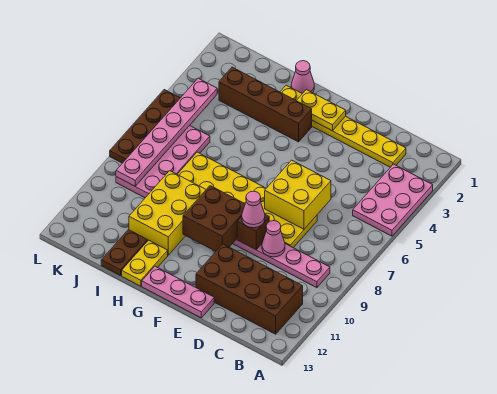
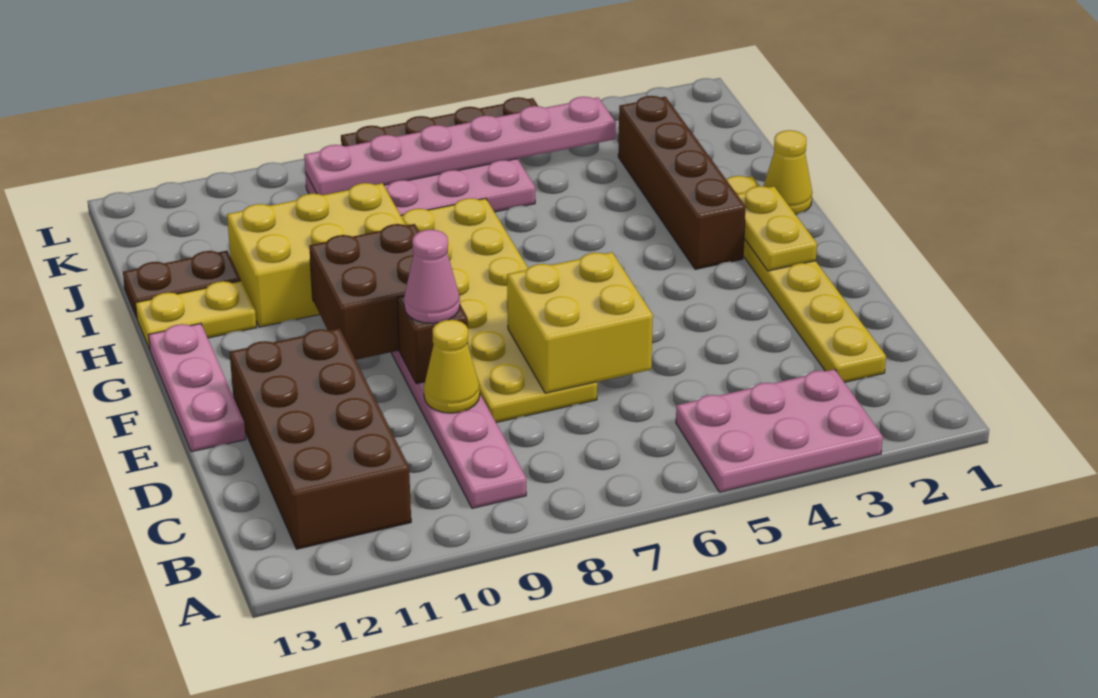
pink 1x1 cone [262,221,285,257] -> yellow 1x1 cone [424,320,480,413]
pink 1x1 cone [291,61,314,94] -> yellow 1x1 cone [763,130,812,214]

